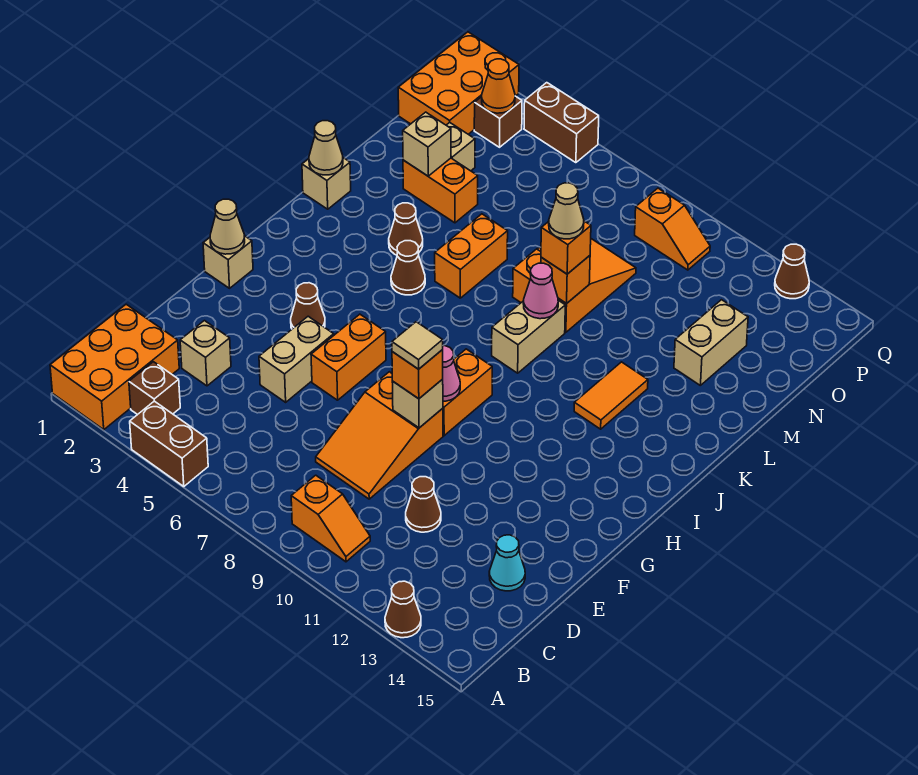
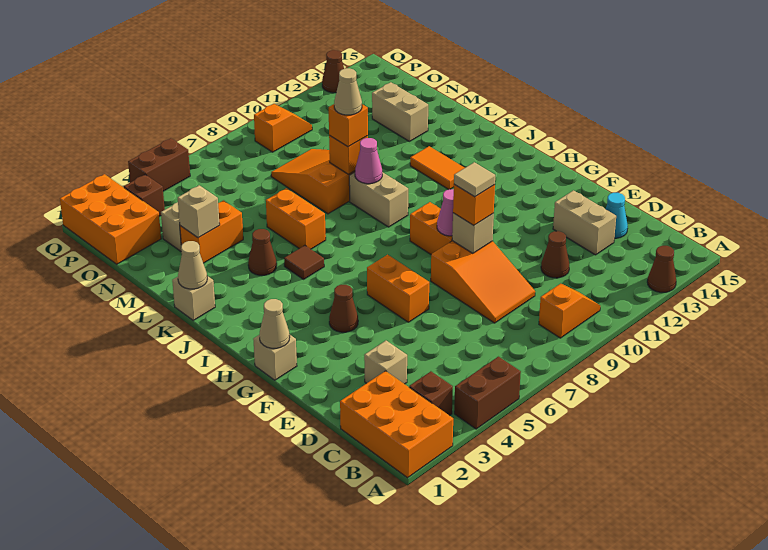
tan 1x2 brick [259,316,334,402] -> tan 1x2 brick moved to [553,190,616,255]
brown 1x1 cone [391,241,425,295] -> brown 1x1 tile [284,245,324,279]
orange 1x1 cone [482,59,515,113] -> none

